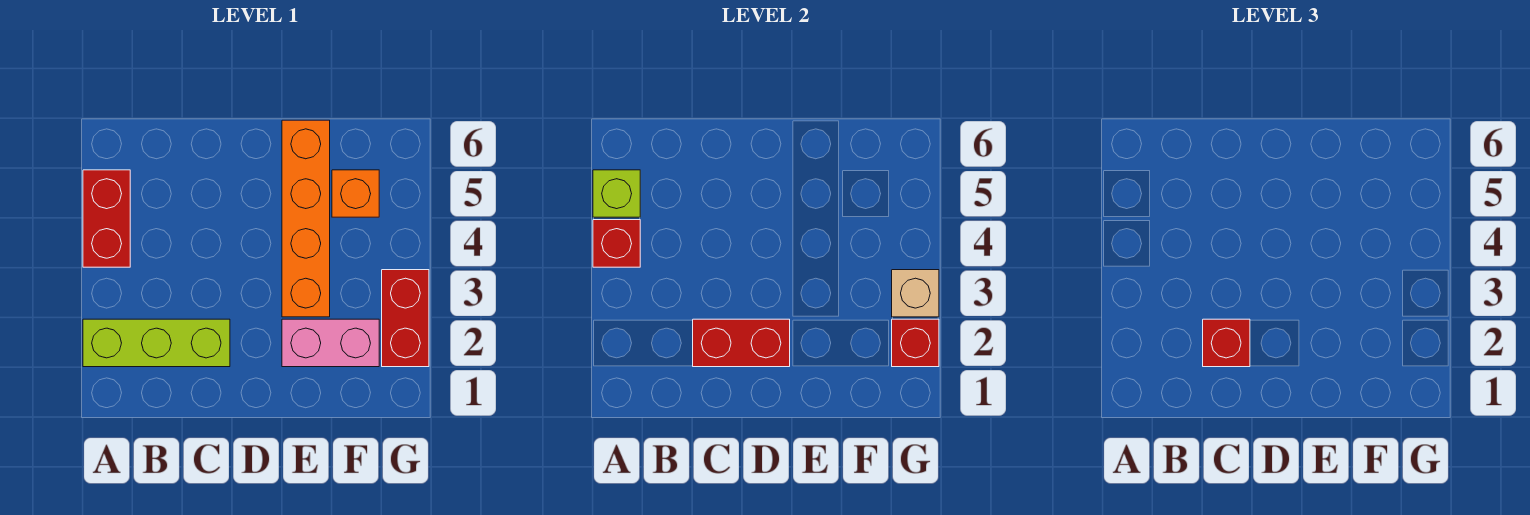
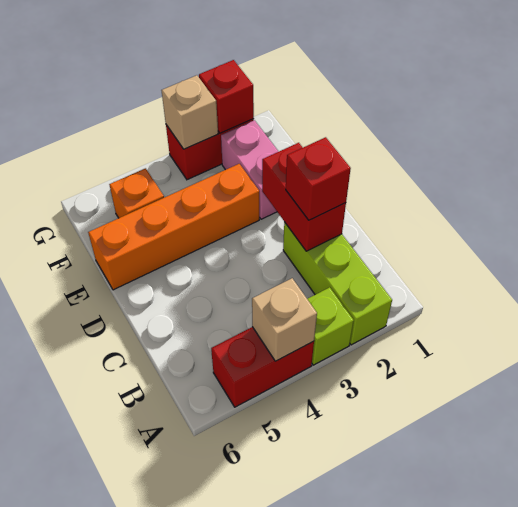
red 1x1 brick [593,220,640,267] -> tan 1x1 brick [252,278,317,361]
lime 1x1 brick [593,170,640,217] -> lime 1x1 brick moved to [308,287,354,365]

